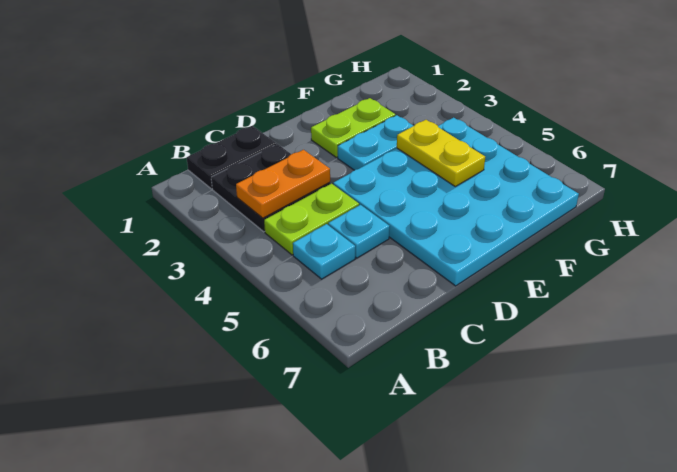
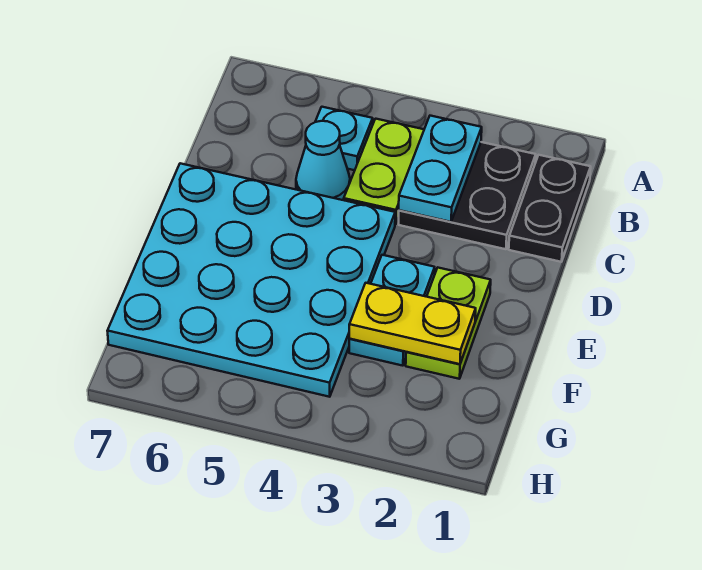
orange 1x2 plate [236,150,330,218] -> cyan 1x2 plate [399,116,482,222]
cyan 1x1 plate [328,205,390,258] -> cyan 1x1 cone [296,121,350,200]
yellow 1x2 plate [397,120,485,186] -> yellow 1x2 plate moved to [349,283,476,364]

